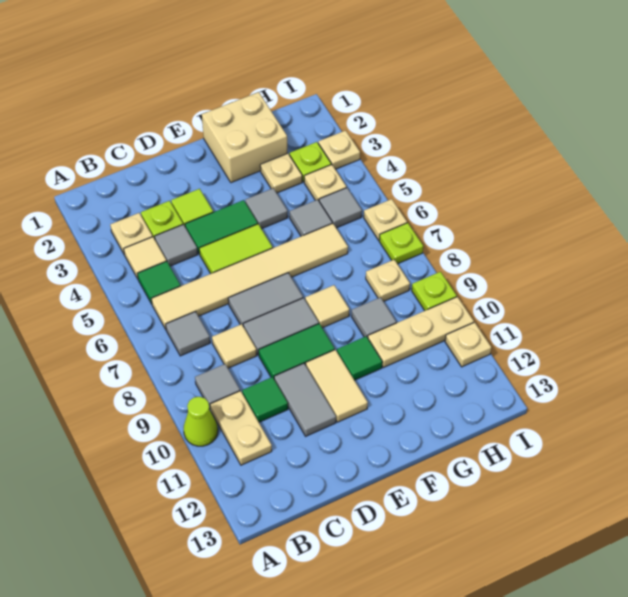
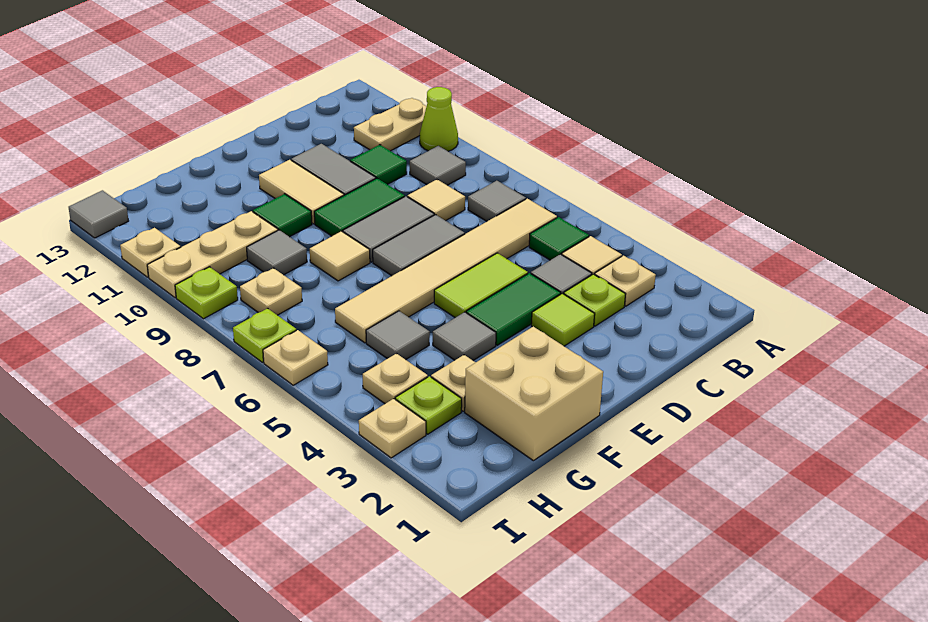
tan 1x2 plate [210,391,272,465] -> tan 1x2 plate turned to [354,98,427,151]
grey 1x1 tile [319,188,362,228] -> grey 1x1 tile moved to [69,190,128,238]

